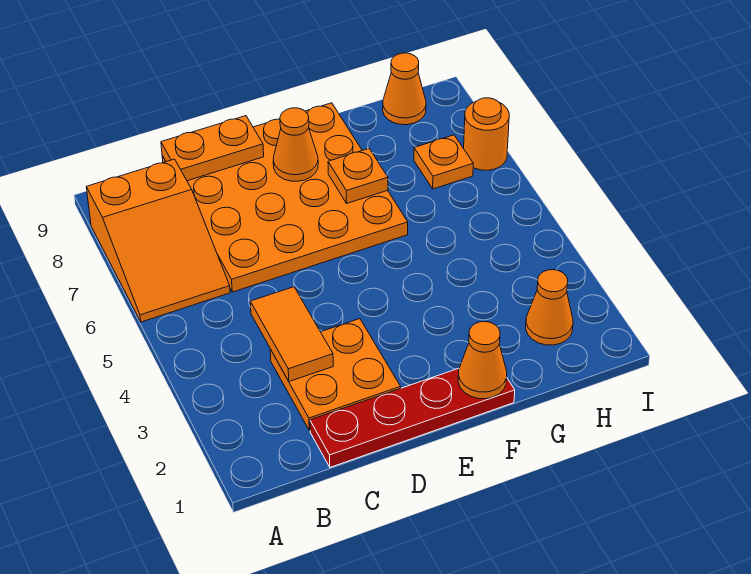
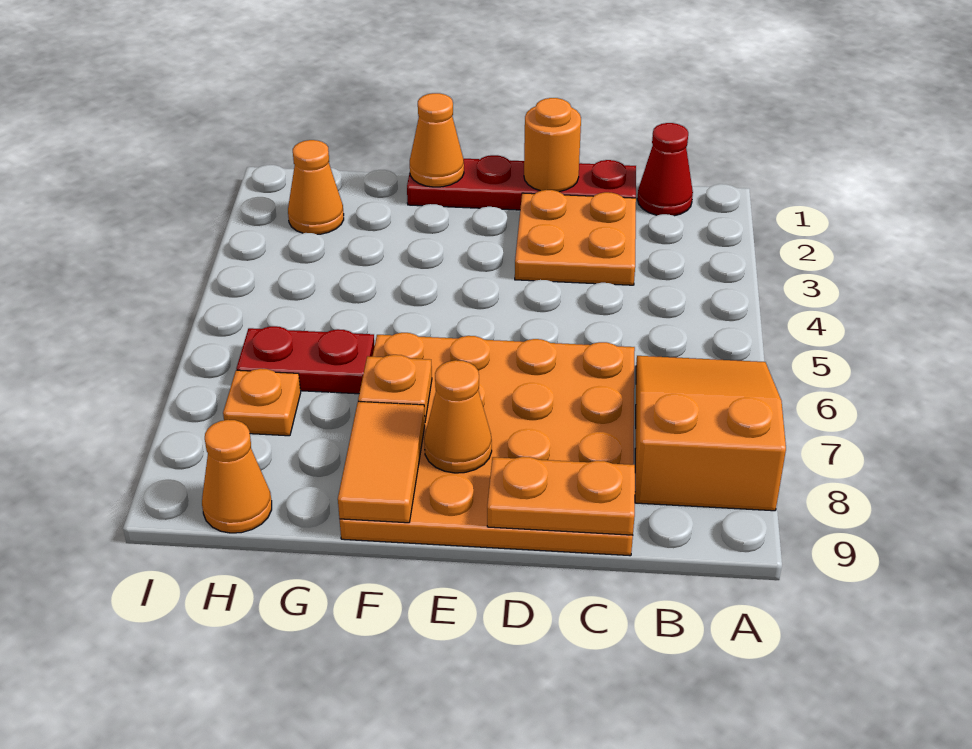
none -> red 1x1 cone [637,123,693,216]
orange 1x2 tile [250,287,333,382] -> orange 1x2 tile moved to [338,401,425,523]
none -> red 1x2 plate [236,326,375,394]
orange 1x1 round brick [464,98,509,170] -> orange 1x1 round brick moved to [524,98,581,192]

